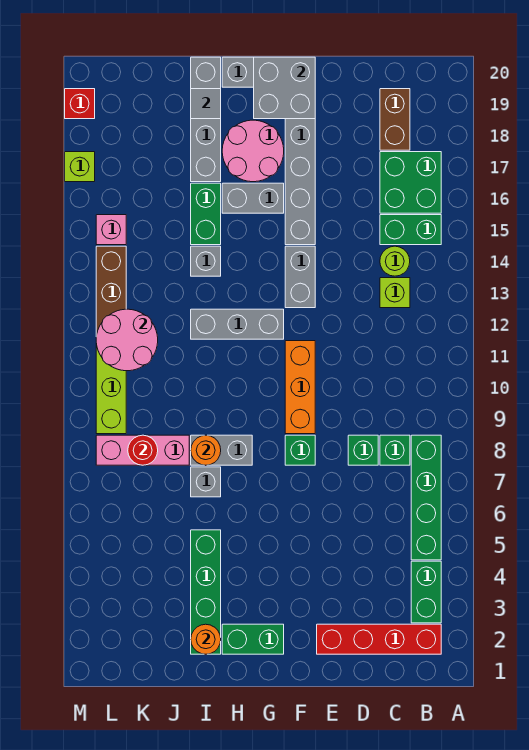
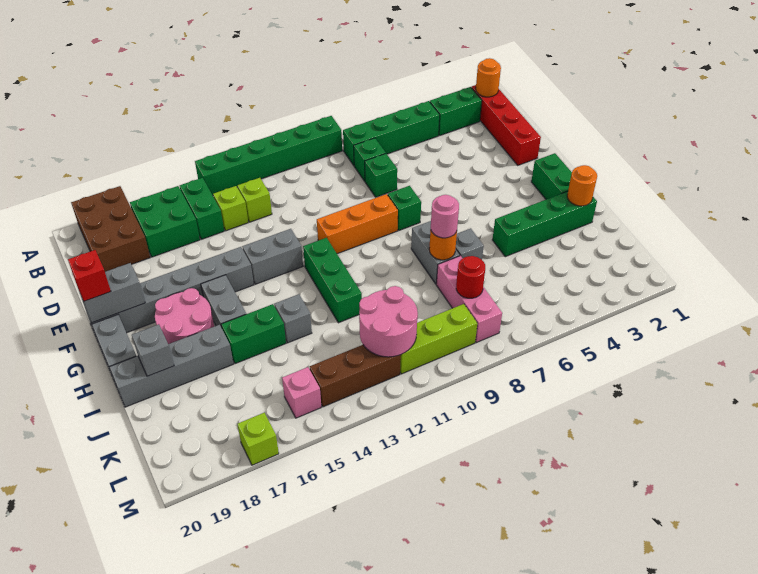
none -> green 1x6 brick [195,116,342,195]
none -> orange 1x1 round brick [476,58,501,97]
lime 1x1 round brick [380,246,410,276] -> lime 1x1 brick [213,186,248,231]
brown 1x2 brick [380,89,410,150] -> brown 2x3 brick [71,186,150,272]
grey 2x2 brick [254,57,315,119] -> grey 1x2 brick [79,263,145,323]
grey 1x3 brick [191,309,284,339] -> green 1x3 brick [303,238,362,323]
none -> pink 1x1 round brick [431,195,459,238]
grey 1x1 tile [191,89,221,119] -> grey 1x1 brick [132,324,174,376]
red 1x1 brick [65,89,95,119] -> red 1x1 brick moved to [68,250,111,301]

